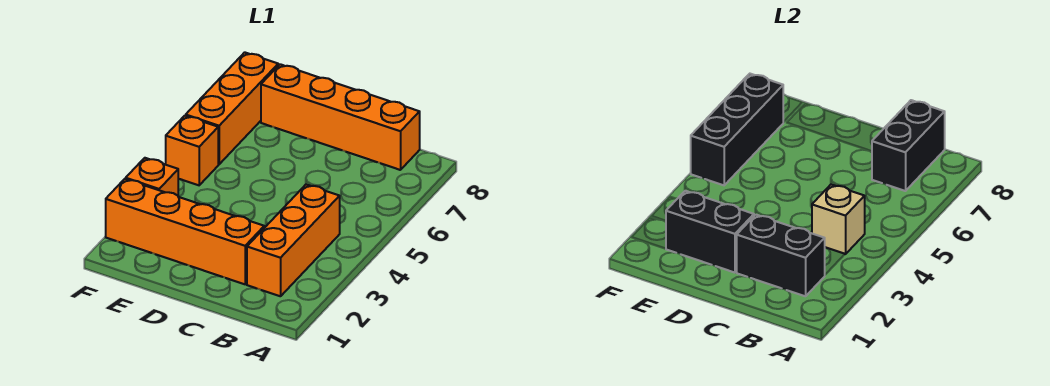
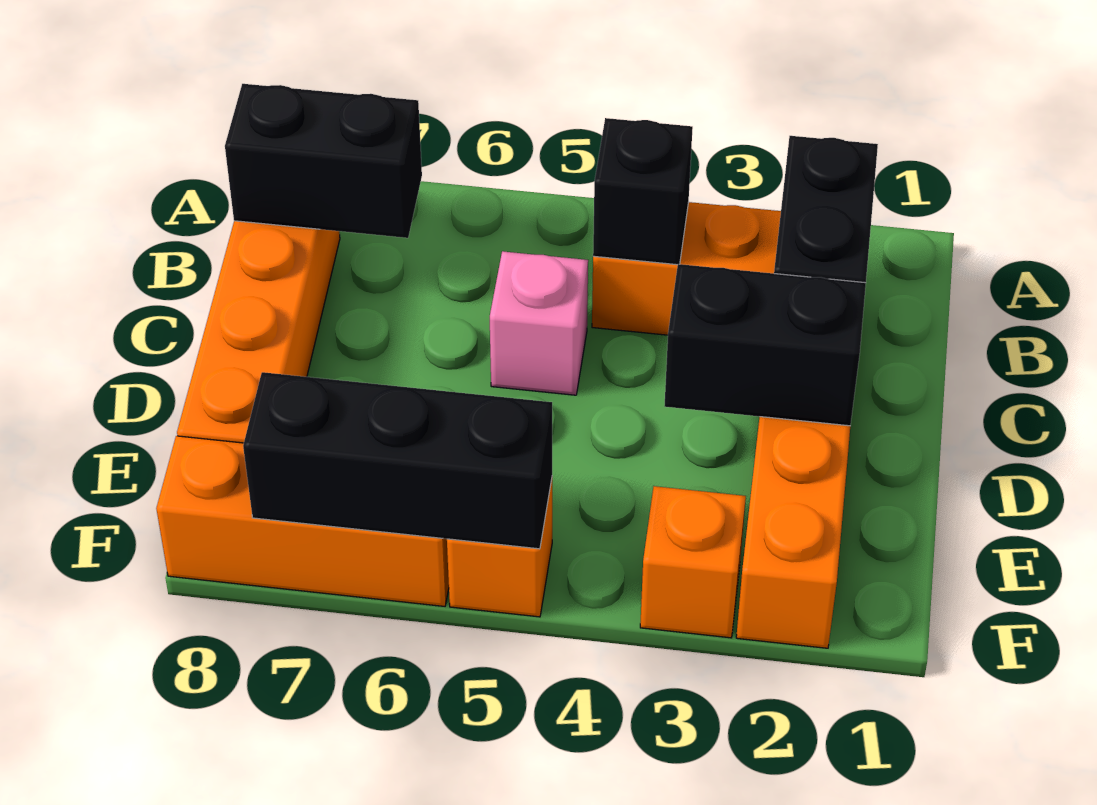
tan 1x1 brick [812,184,865,254] -> black 1x1 brick [593,118,693,265]
none -> pink 1x1 brick [490,251,588,395]
black 1x2 brick [666,191,754,273] -> black 1x2 brick turned to [665,264,866,426]

